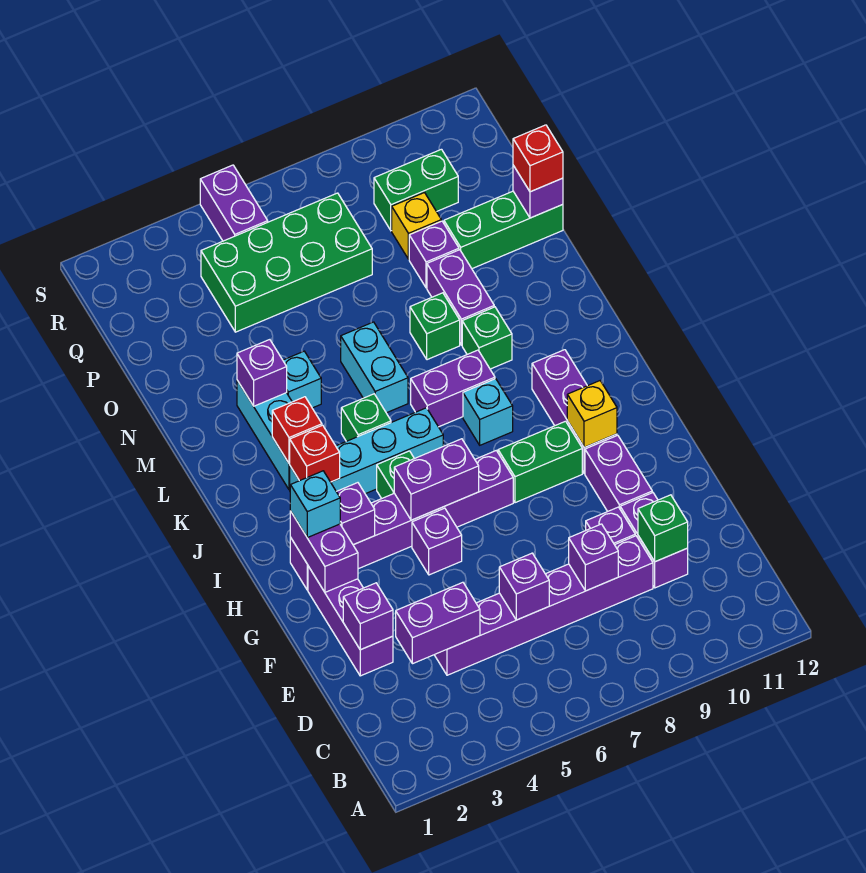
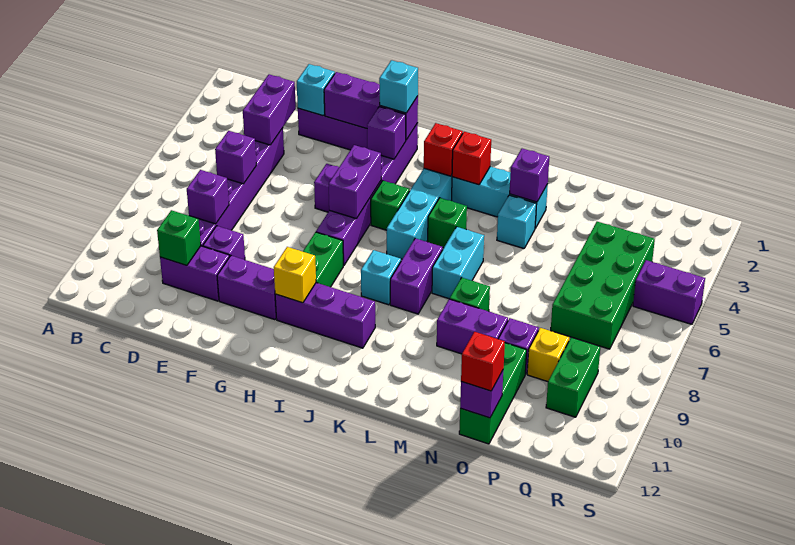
purple 1x1 brick [343,583,393,650] -> cyan 1x1 brick [297,64,335,116]
purple 1x2 brick [290,511,358,592] -> purple 1x3 brick [324,72,418,140]
cyan 1x2 brick [341,322,408,413] -> cyan 1x2 brick turned to [432,227,484,299]
green 1x1 brick [462,307,512,369] -> none

